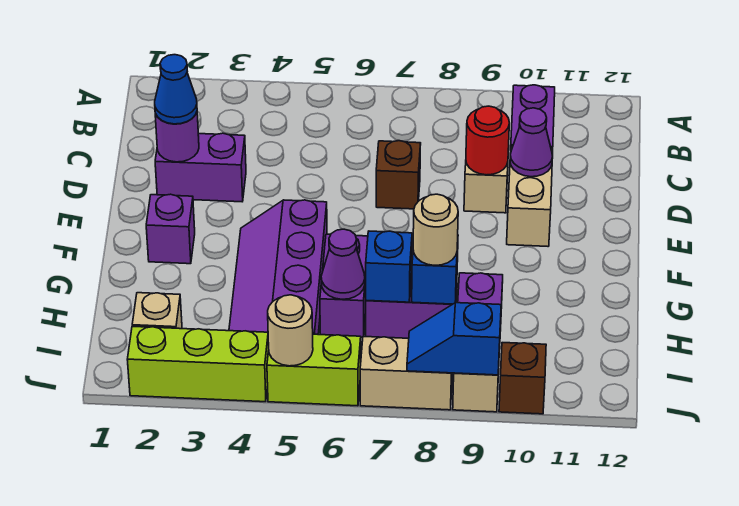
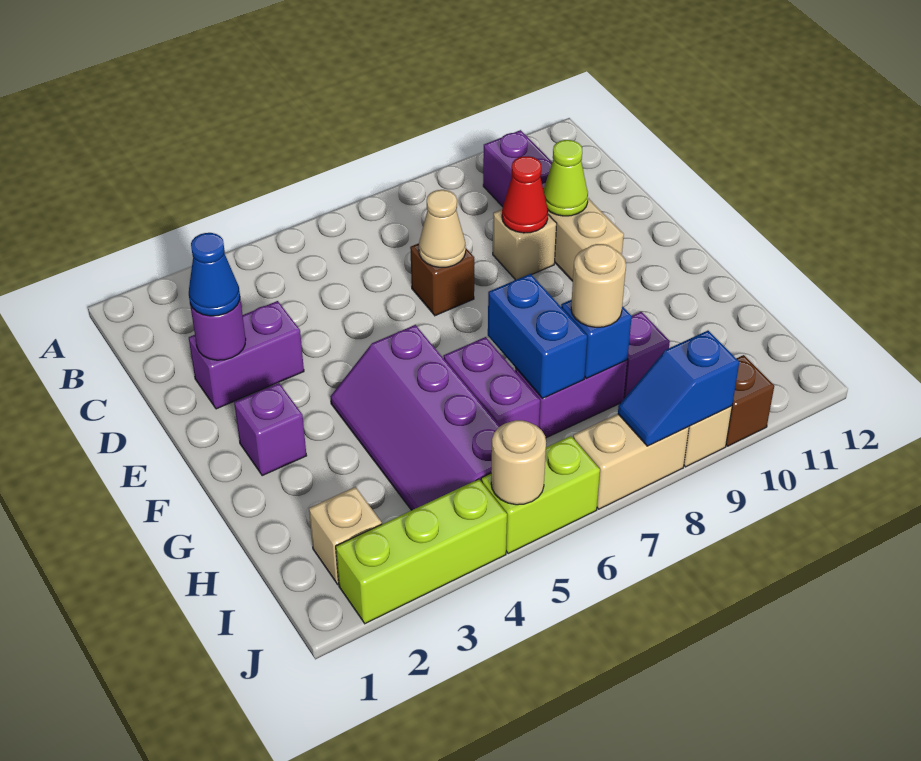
none -> tan 1x1 cone [419,190,466,268]
red 1x1 round brick [466,106,509,175] -> red 1x1 cone [502,156,548,233]
purple 1x1 cone [510,108,553,177] -> lime 1x1 cone [544,140,588,216]
purple 1x1 cone [321,229,365,299] -> none
blue 1x1 brick [366,231,412,302] -> blue 1x2 brick [488,274,587,398]

